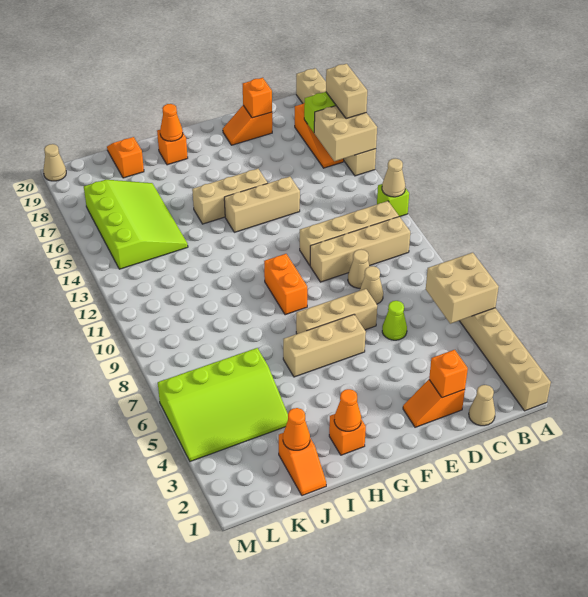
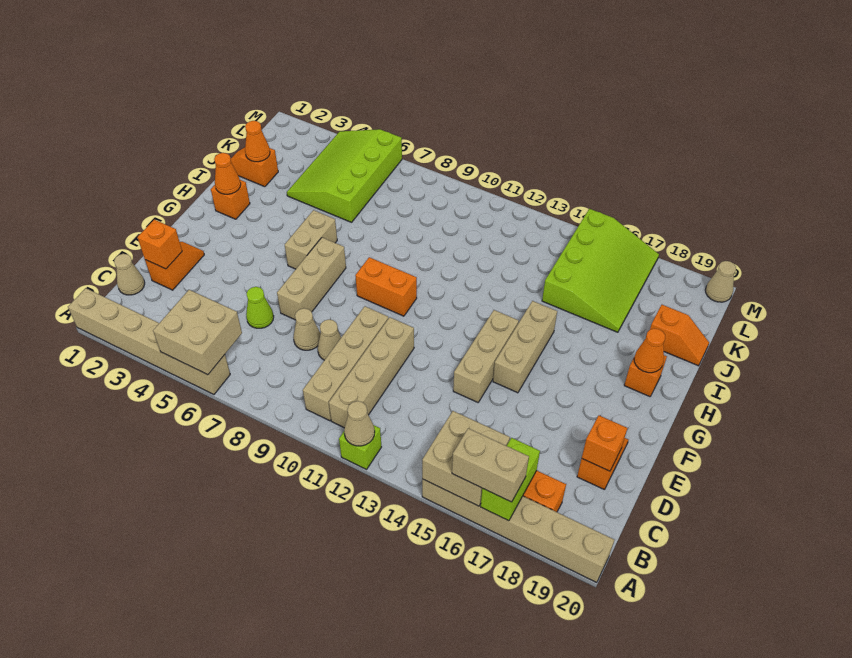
tan 1x3 brick [283,315,366,377] -> tan 1x2 brick [285,210,337,269]
lime 3x4 slope [84,180,188,269] -> lime 3x4 slope turned to [542,209,659,332]

